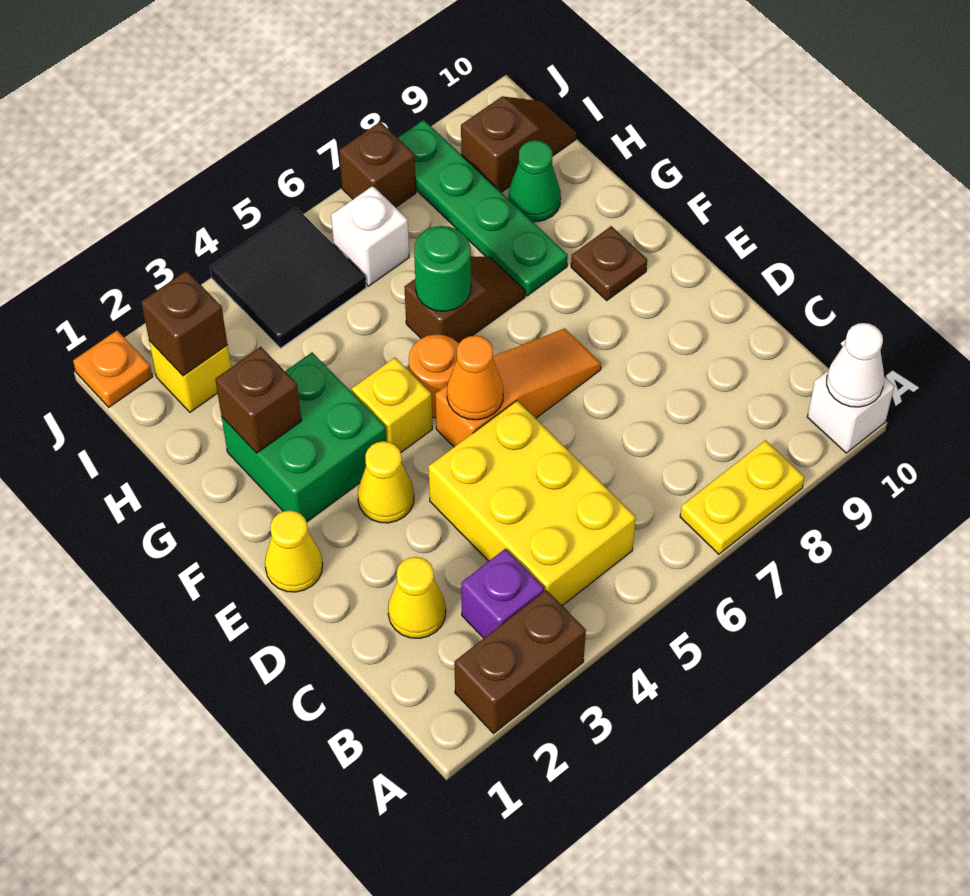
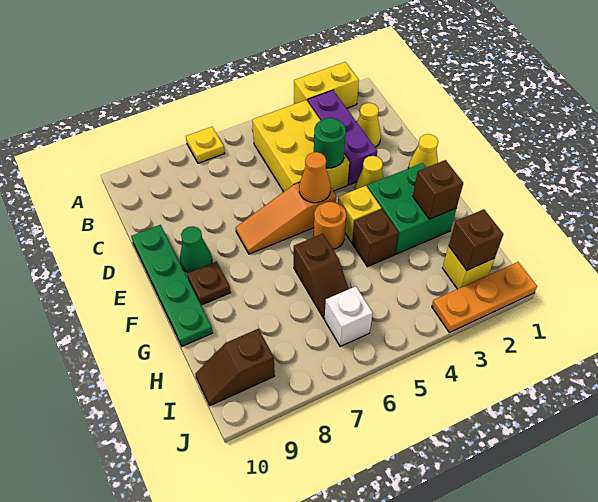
brown 1x2 brick [454,590,586,733] -> yellow 1x2 brick [294,62,359,108]
yellow 1x2 plate [680,440,805,554] -> yellow 1x1 plate [186,127,224,163]
white 1x1 brick [807,371,894,453] -> none
white 1x1 cone [827,323,884,407] -> none
purple 1x1 brick [461,549,544,638] -> purple 1x3 brick [308,90,377,185]
brown 1x2 slope [405,256,525,343] -> brown 1x2 slope turned to [294,234,349,319]
green 1x1 round brick [414,226,471,311] -> green 1x1 round brick moved to [314,118,346,168]
green 1x4 plate [398,120,568,296] -> green 1x4 plate moved to [131,225,213,346]
green 1x1 cone [508,140,561,222] -> green 1x1 cone moved to [180,226,212,273]
black 2x2 tile [210,208,366,348] -> none
orange 1x1 plate [73,331,152,407] -> orange 1x3 plate [432,262,537,332]
brown 1x1 brick [339,122,416,207] -> brown 1x1 brick moved to [352,209,399,267]

